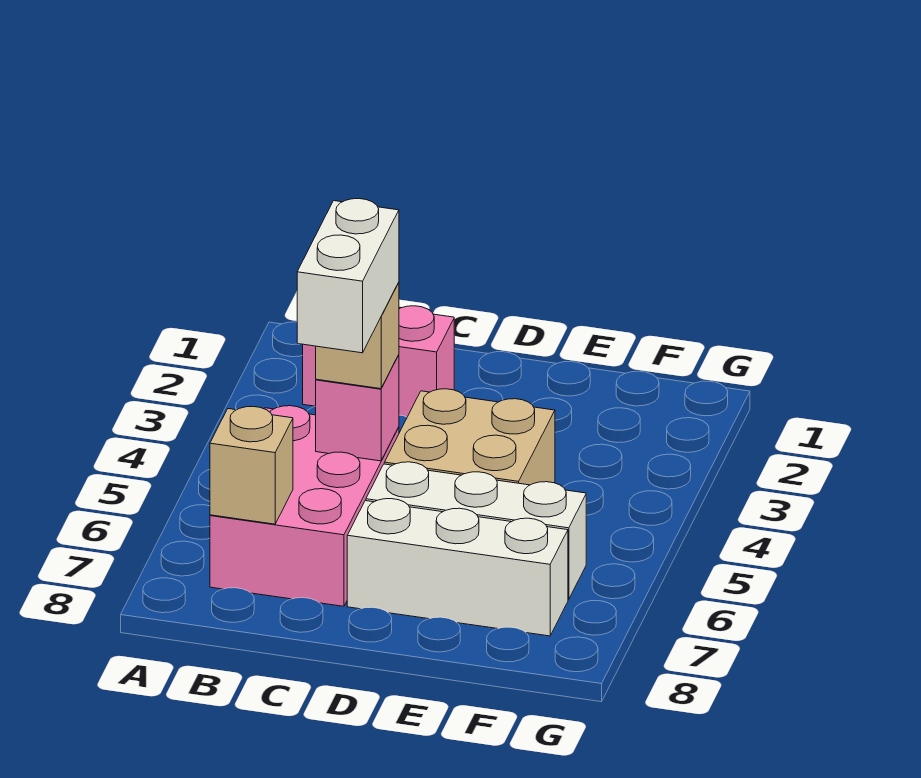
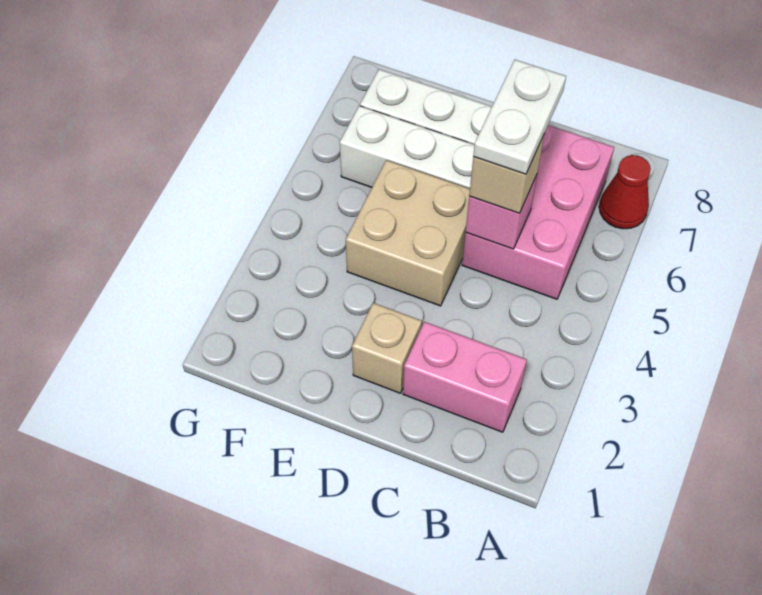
none -> red 1x1 cone [599,155,651,229]
tan 1x1 brick [210,407,293,524] -> tan 1x1 brick moved to [352,303,422,393]
white 1x2 brick [297,199,399,353] -> white 1x2 plate [473,60,566,174]

